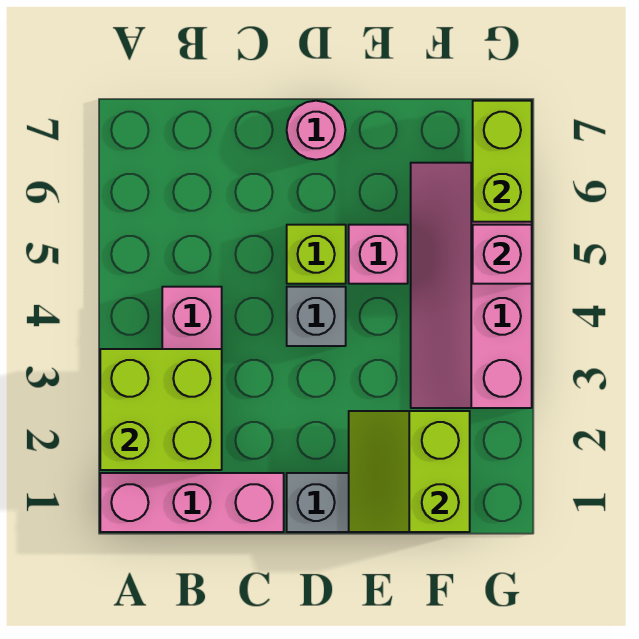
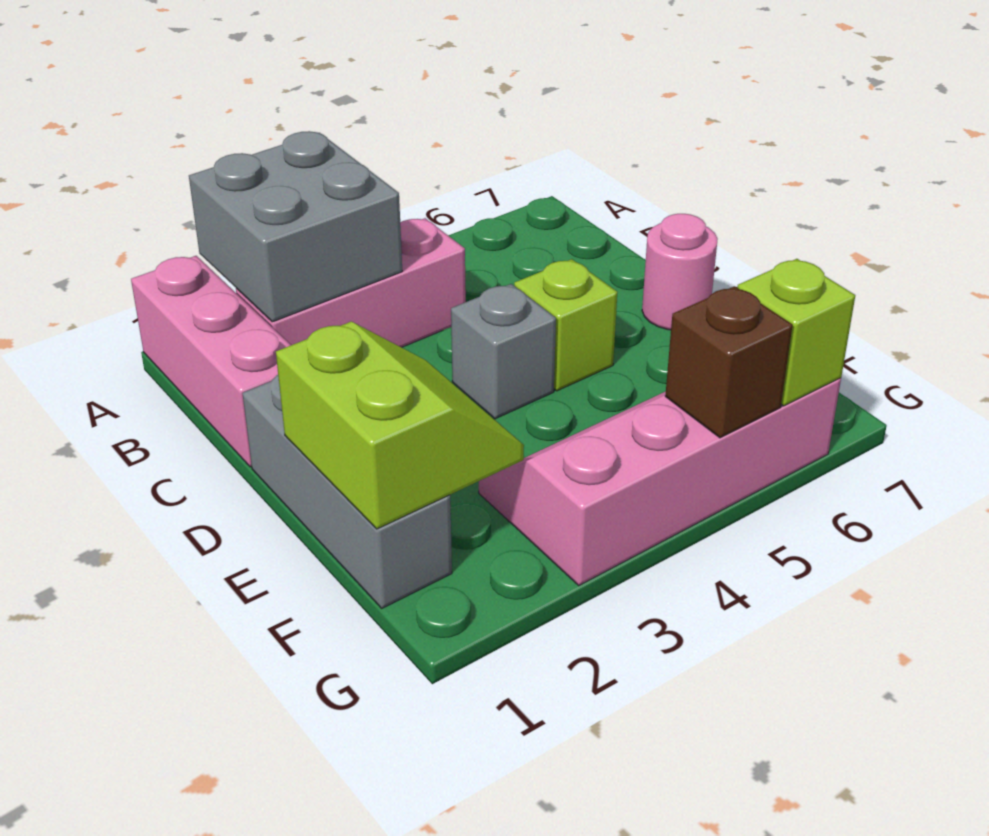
lime 2x2 brick [100,349,222,470] -> grey 2x2 brick [189,131,402,322]
lime 2x2 slope [349,411,470,532] -> lime 2x2 slope turned to [276,322,524,529]
pink 1x1 brick [349,225,408,284] -> none
pink 1x1 brick [473,225,532,284] -> brown 1x1 brick [665,286,792,438]
lime 1x2 brick [473,101,532,222] -> lime 1x1 brick [737,259,855,406]

